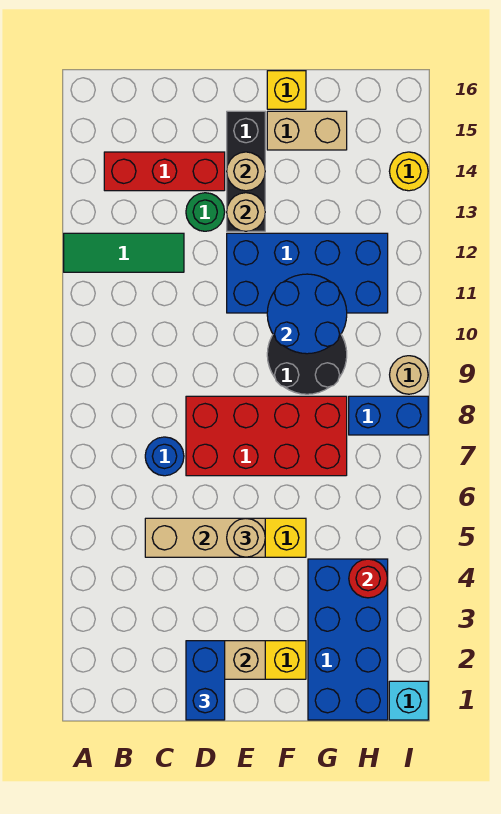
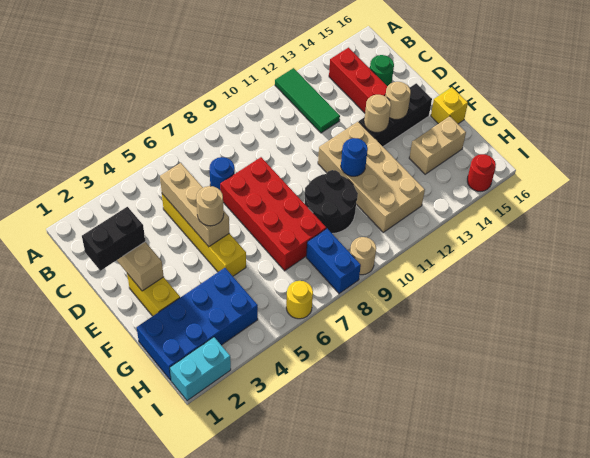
blue 1x2 brick [186,641,225,720] -> black 1x2 brick [82,207,145,271]
green 1x1 round brick [186,193,225,231] -> green 1x1 round brick moved to [370,55,394,86]
blue 2x4 brick [227,233,388,313] -> tan 2x4 brick [318,122,425,232]
blue 2x2 round brick [267,274,347,354] -> blue 1x1 round brick [341,138,368,176]
tan 1x2 brick [267,111,347,150] -> tan 1x2 brick turned to [409,116,466,174]
red 1x1 round brick [349,559,388,598] -> red 1x1 round brick moved to [467,154,496,191]
cyan 1x1 brick [389,681,428,720] -> cyan 1x2 brick [170,337,231,401]
yellow 1x1 round brick [389,152,428,191] -> yellow 1x1 round brick moved to [286,281,313,319]

